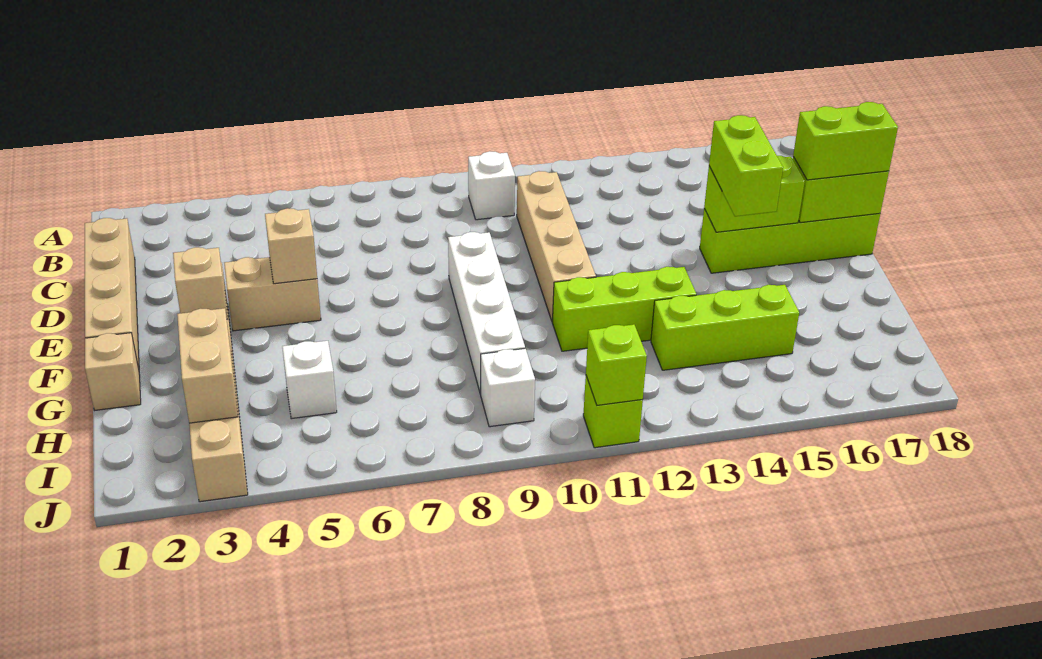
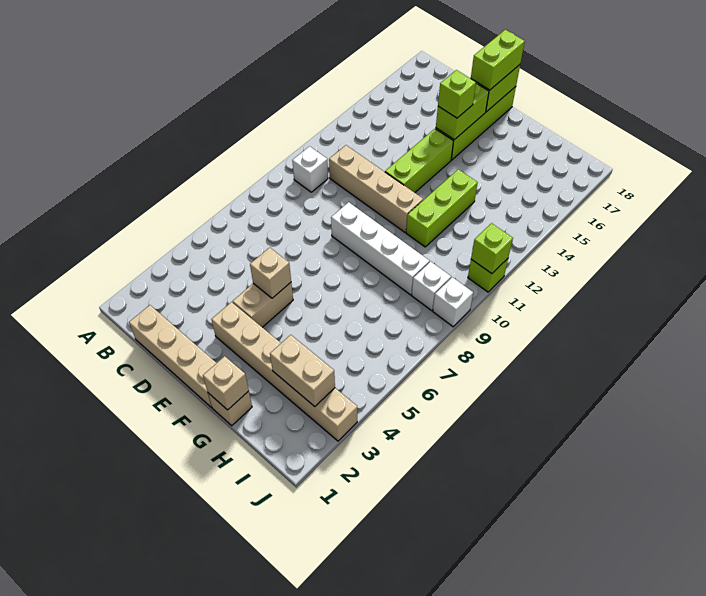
lime 1x2 brick [709,115,783,216] -> lime 1x1 brick [438,70,476,118]
tan 1x1 brick [173,247,228,319] -> tan 1x1 brick moved to [203,356,249,410]
white 1x1 brick [282,341,337,419] -> white 1x1 brick moved to [433,277,473,327]
lime 1x3 brick [651,285,799,370] -> lime 1x3 brick moved to [385,129,453,193]

